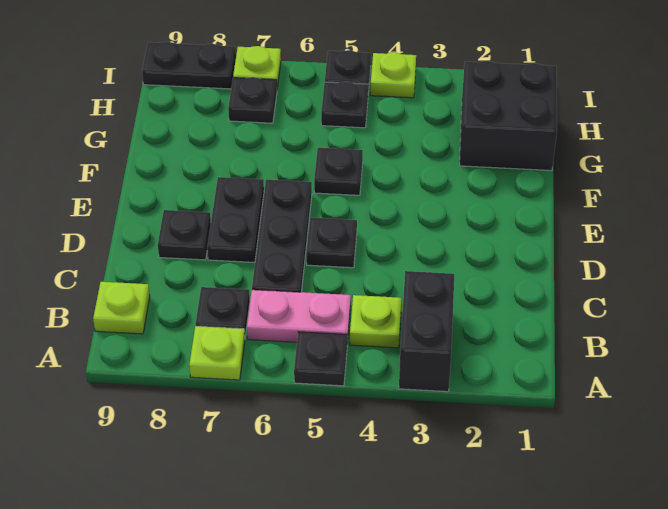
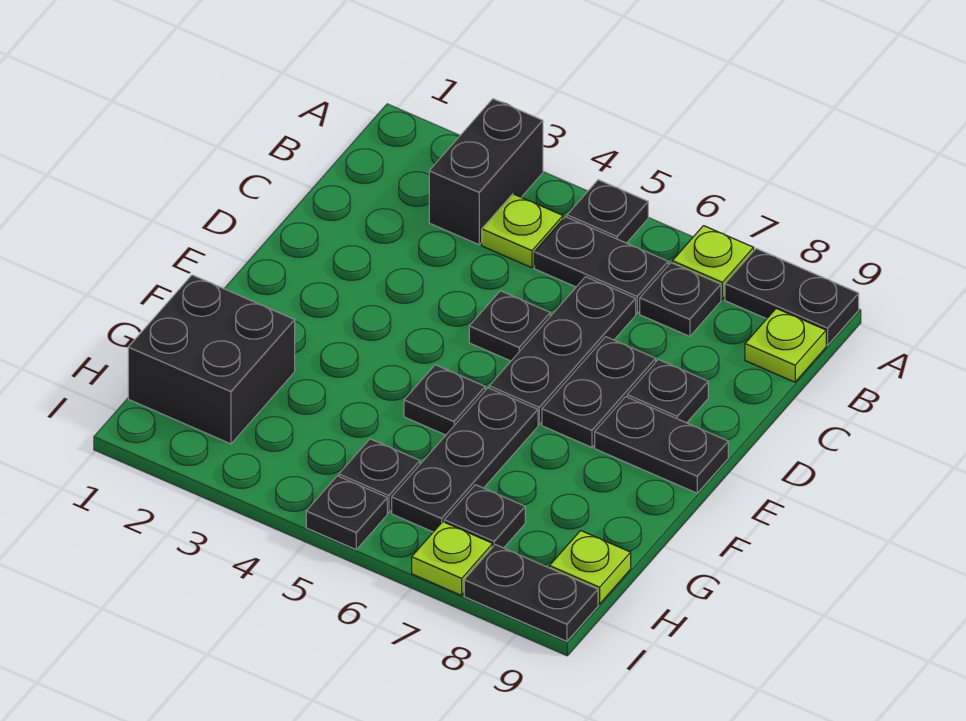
none -> black 1x2 plate [725,249,859,345]
pink 1x2 plate [247,290,351,343] -> black 1x2 plate [534,217,668,313]
none -> black 1x2 plate [595,397,728,493]
none -> black 1x3 plate [392,388,538,532]
lime 1x1 plate [370,52,416,98] -> lime 1x1 plate moved to [549,531,631,604]

